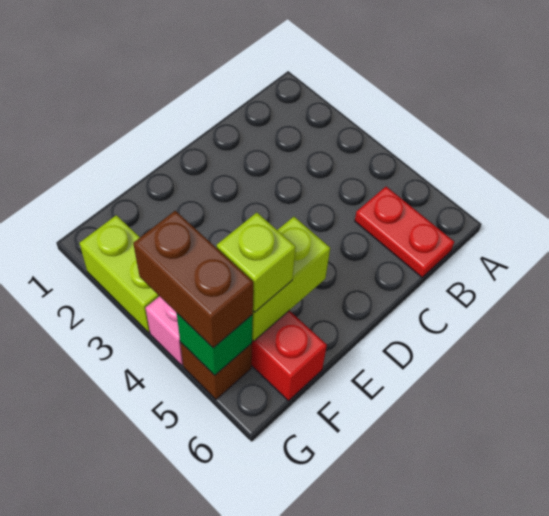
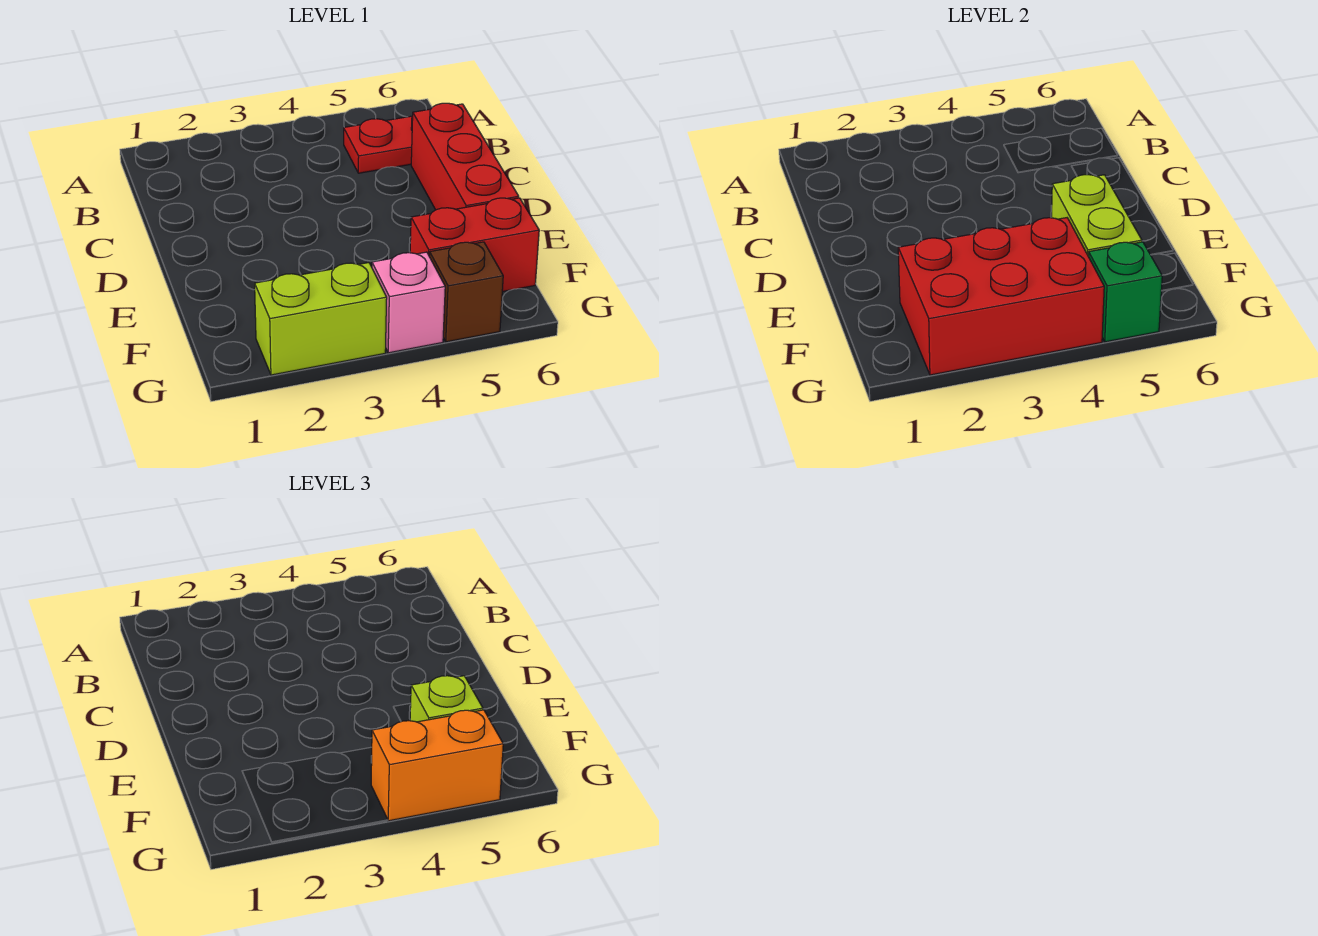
none -> red 1x3 brick [411,103,519,210]
none -> red 2x3 brick [898,218,1104,375]
brown 1x2 brick [133,211,253,348] -> orange 1x2 brick [371,710,503,821]

